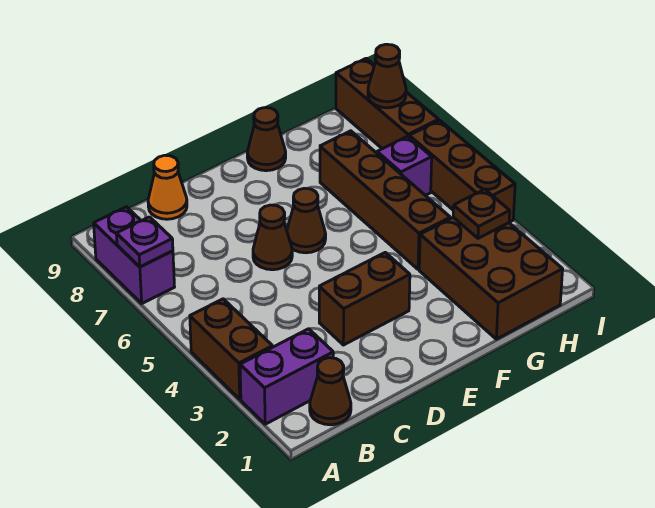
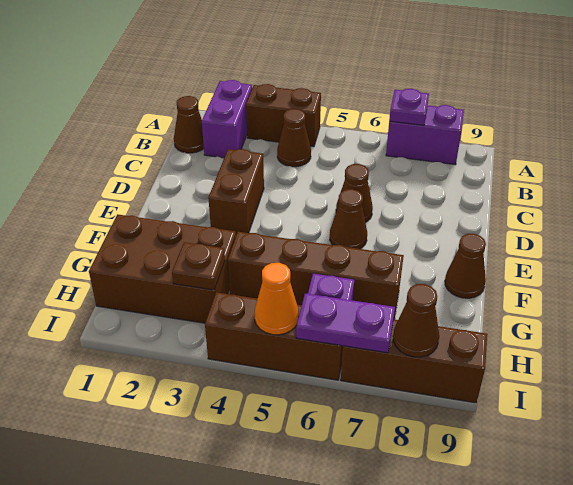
none -> brown 1x1 cone [277,109,311,167]
orange 1x1 cone [148,155,187,219] -> orange 1x1 cone moved to [254,263,299,335]
none -> purple 1x2 plate [296,293,395,353]

